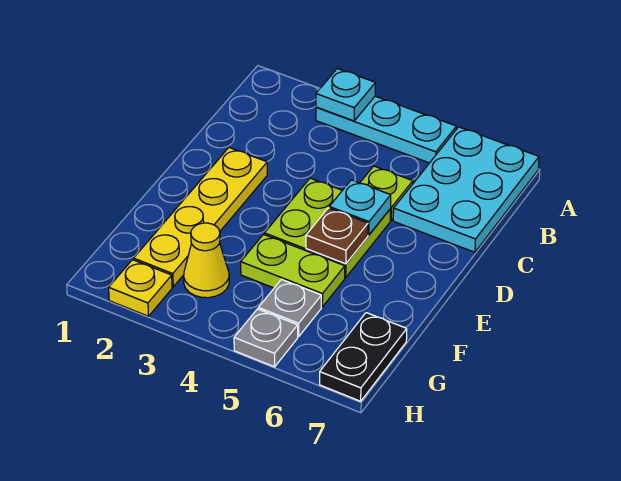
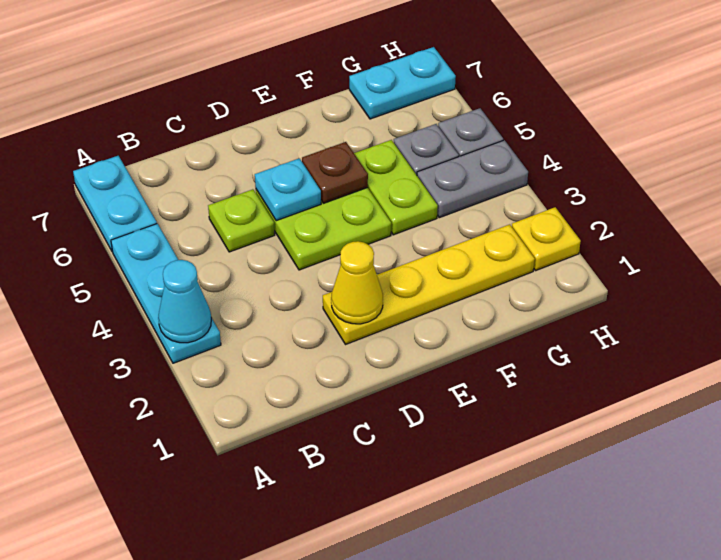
cyan 1x1 plate [316,68,375,121] -> cyan 1x1 cone [158,260,211,343]
cyan 2x3 plate [393,127,539,252] -> cyan 1x2 plate [73,156,157,252]
yellow 1x1 cone [184,223,229,298] -> yellow 1x1 cone moved to [331,241,383,324]
none -> grey 1x2 plate [417,140,528,218]
black 1x2 plate [320,313,407,401] -> cyan 1x2 plate [349,47,456,119]

